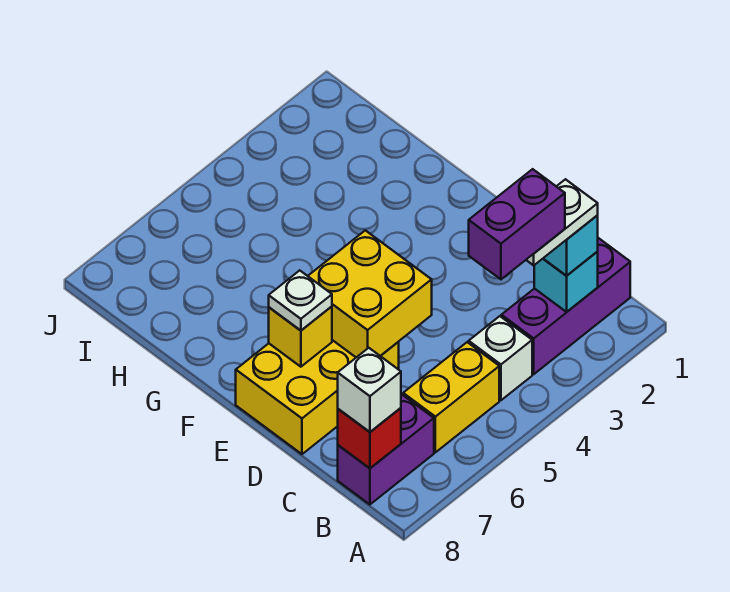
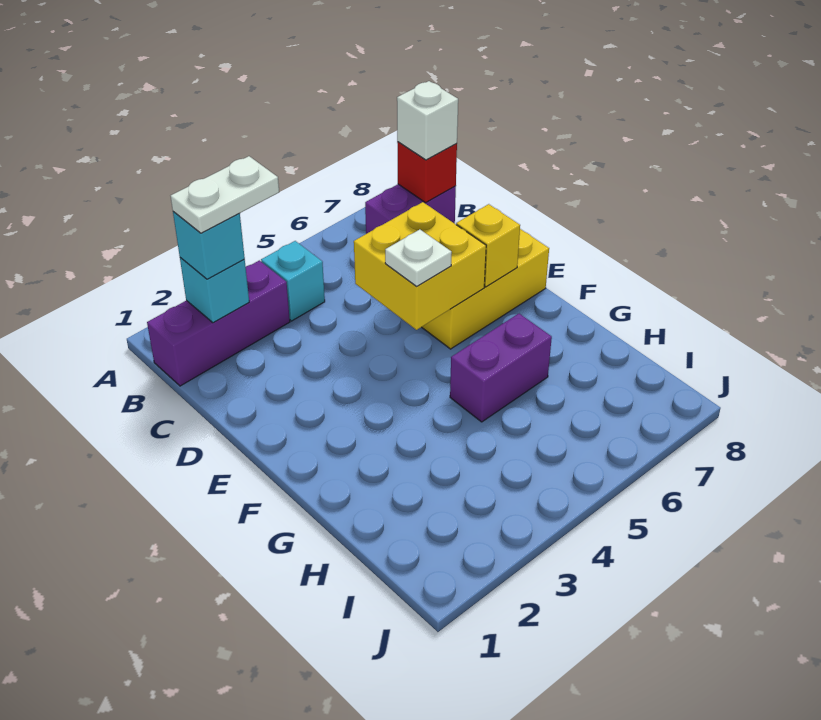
purple 1x2 brick [469,169,565,279] -> purple 1x2 brick moved to [450,314,552,422]
white 1x1 brick [469,316,532,400] -> cyan 1x1 brick [261,241,325,321]
yellow 1x2 brick [403,342,499,452] -> none
white 1x1 plate [269,270,332,331] -> white 1x1 plate moved to [385,229,452,287]

